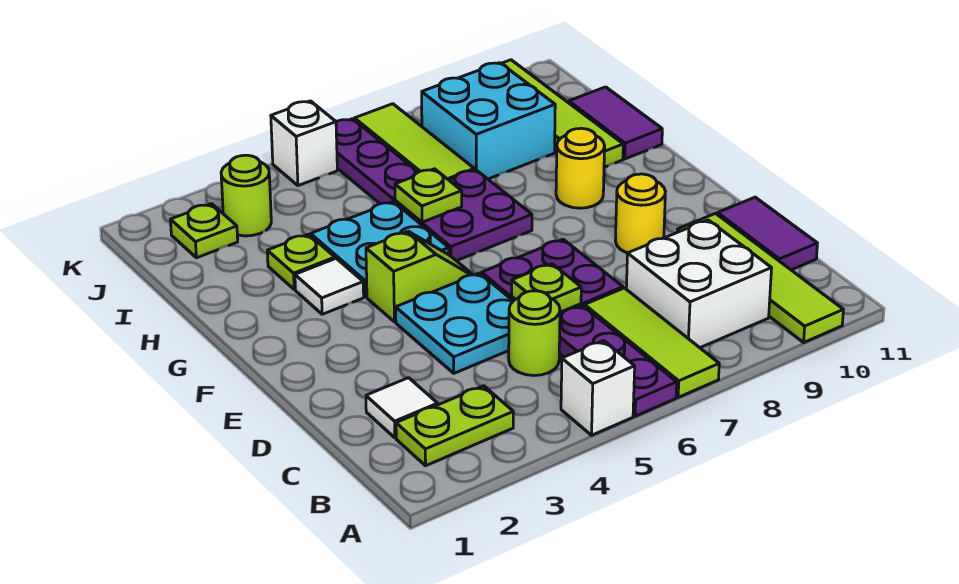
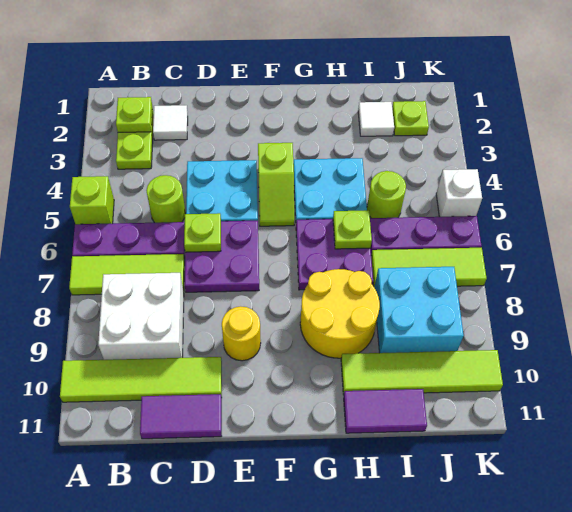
white 1x1 brick [561,341,635,435] -> lime 1x1 brick [70,176,114,224]
white 1x1 tile [295,258,364,314] -> white 1x1 tile moved to [358,102,394,136]
yellow 1x1 round brick [556,128,605,208] -> yellow 2x2 round brick [300,269,380,358]
lime 1x1 plate [267,234,335,289] -> lime 1x1 plate moved to [116,97,152,132]
lime 1x1 round brick [221,155,271,236] -> lime 1x1 round brick moved to [367,171,406,218]

